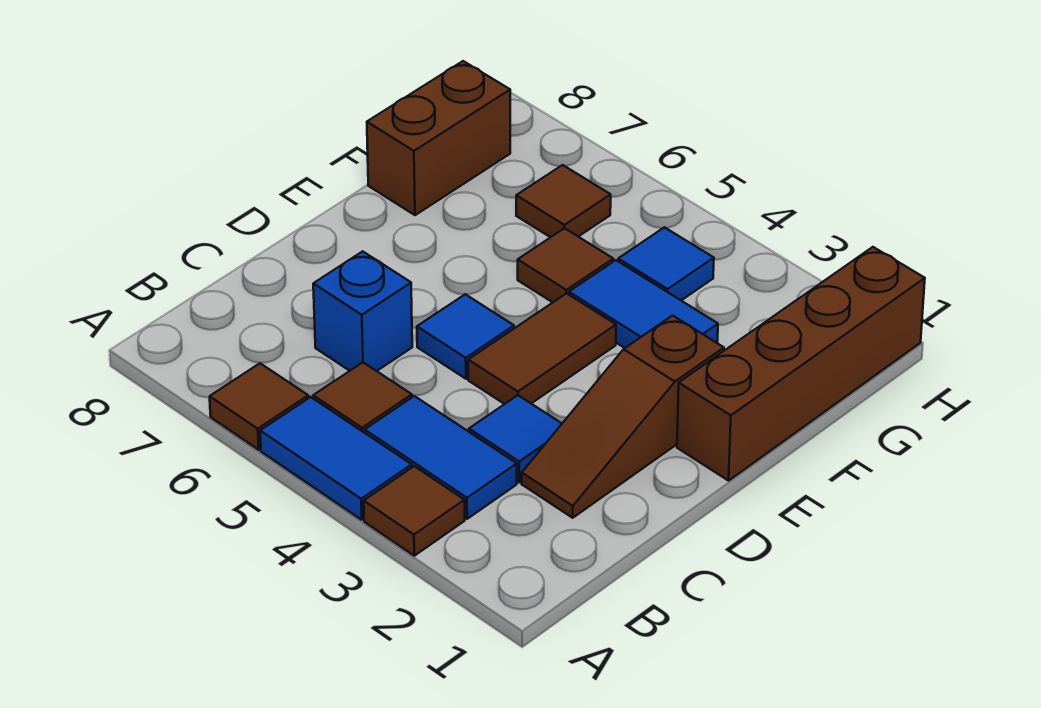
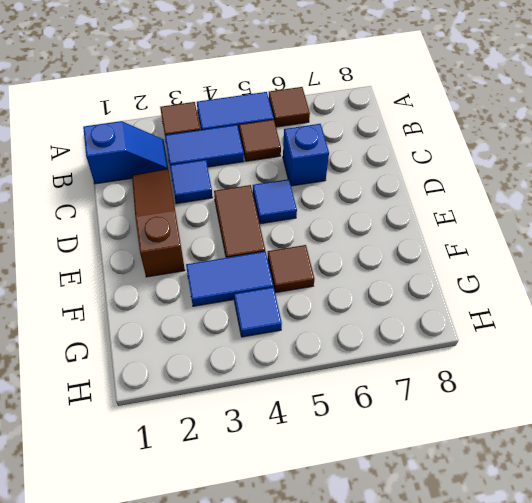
none -> blue 1x2 slope [83,121,168,184]
brown 1x4 brick [677,247,925,481] -> none
brown 1x2 brick [367,61,510,215] -> none
brown 1x1 tile [516,165,611,237] -> none

